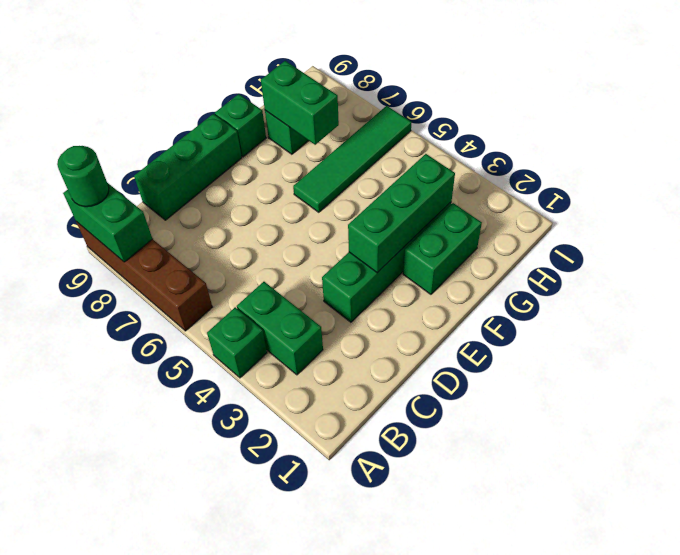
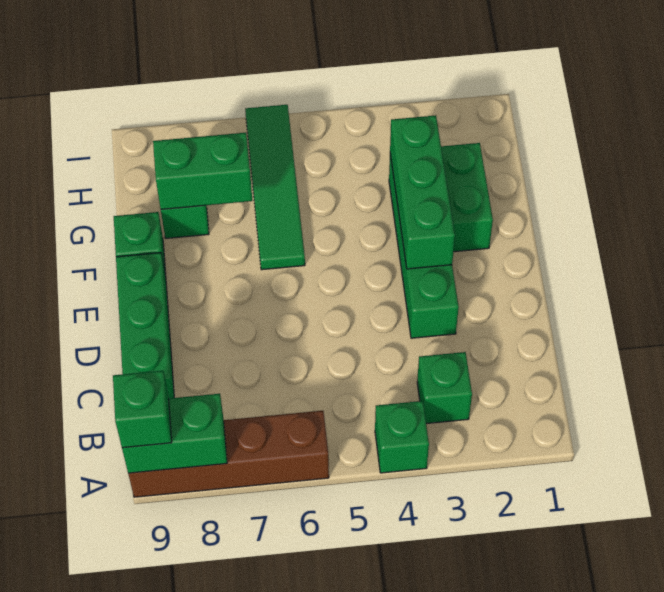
green 1x1 round brick [57,146,109,207] -> green 1x1 brick [113,371,172,448]
green 1x2 brick [237,282,323,375] -> green 1x1 brick [417,352,472,424]

